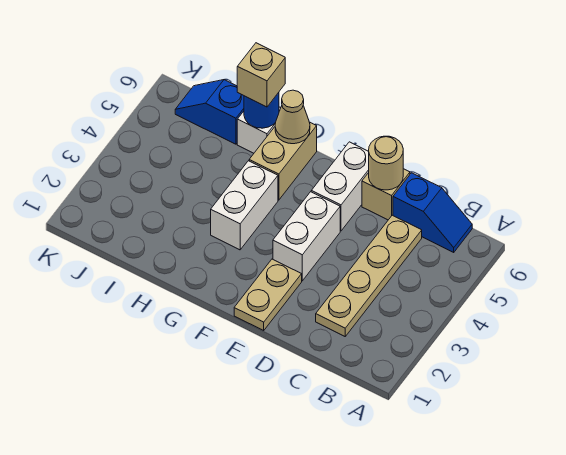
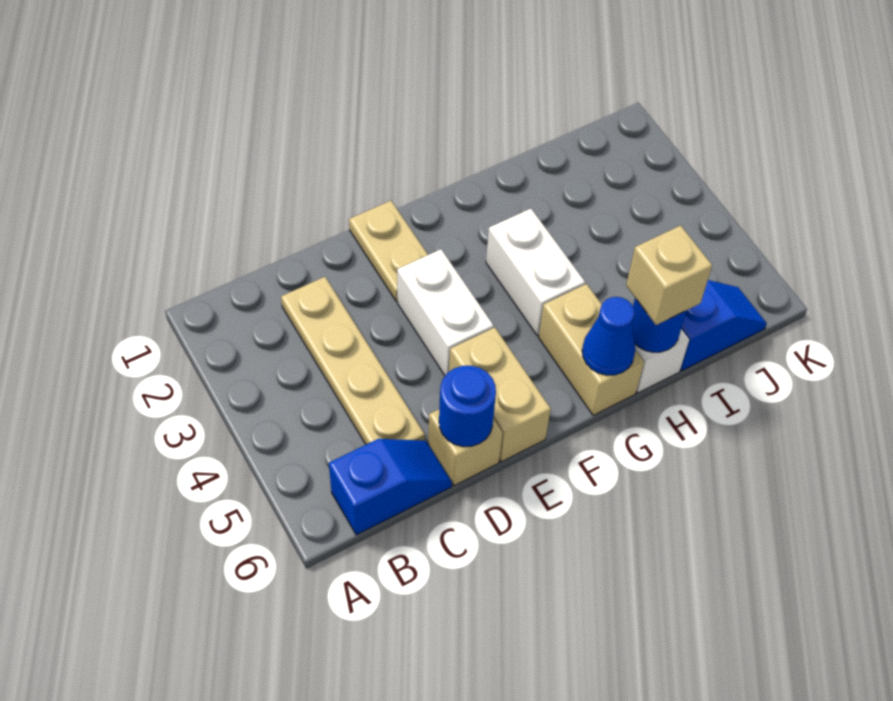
blue 1x2 slope [393,173,472,252] -> blue 1x2 slope turned to [329,439,452,535]
tan 1x1 round brick [369,136,403,190] -> blue 1x1 round brick [439,366,496,447]
white 1x2 brick [311,142,369,231] -> tan 1x2 brick [449,327,551,462]
tan 1x1 cone [275,90,310,144] -> blue 1x1 cone [582,297,636,375]

